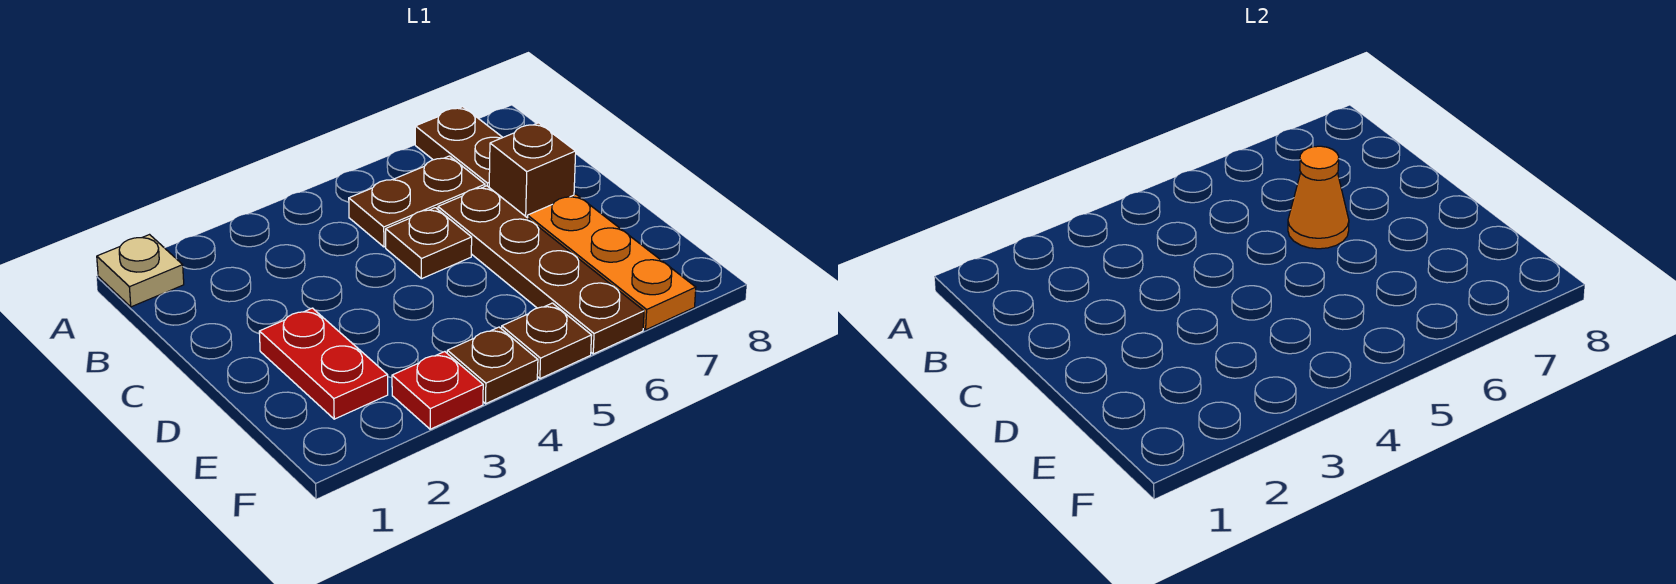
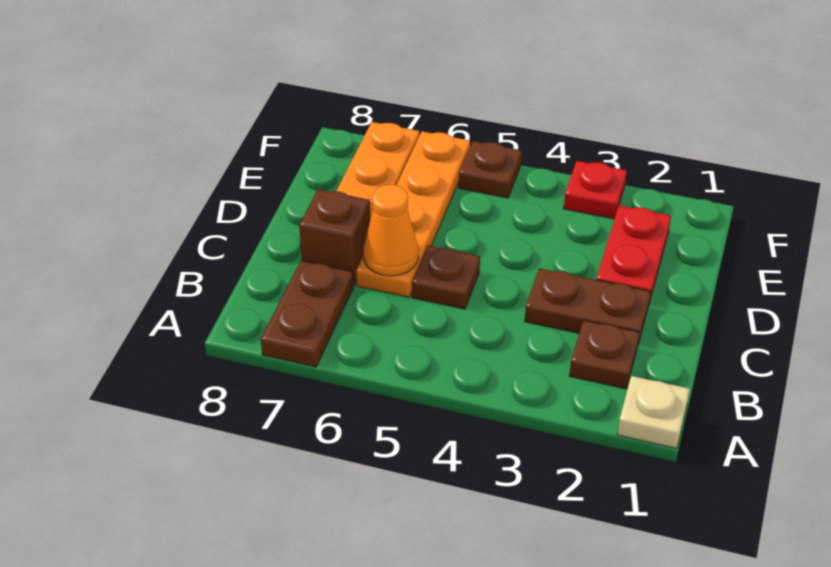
brown 1x2 plate [349,156,485,247] -> brown 1x2 plate moved to [525,268,651,344]
brown 1x4 plate [438,186,644,354] -> orange 1x4 plate [356,132,470,297]
brown 1x1 plate [447,327,538,404] -> brown 1x1 plate moved to [569,320,640,389]

